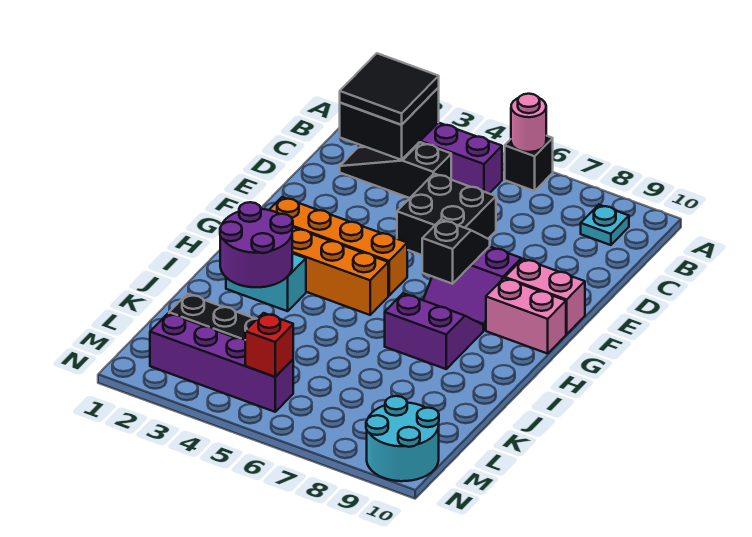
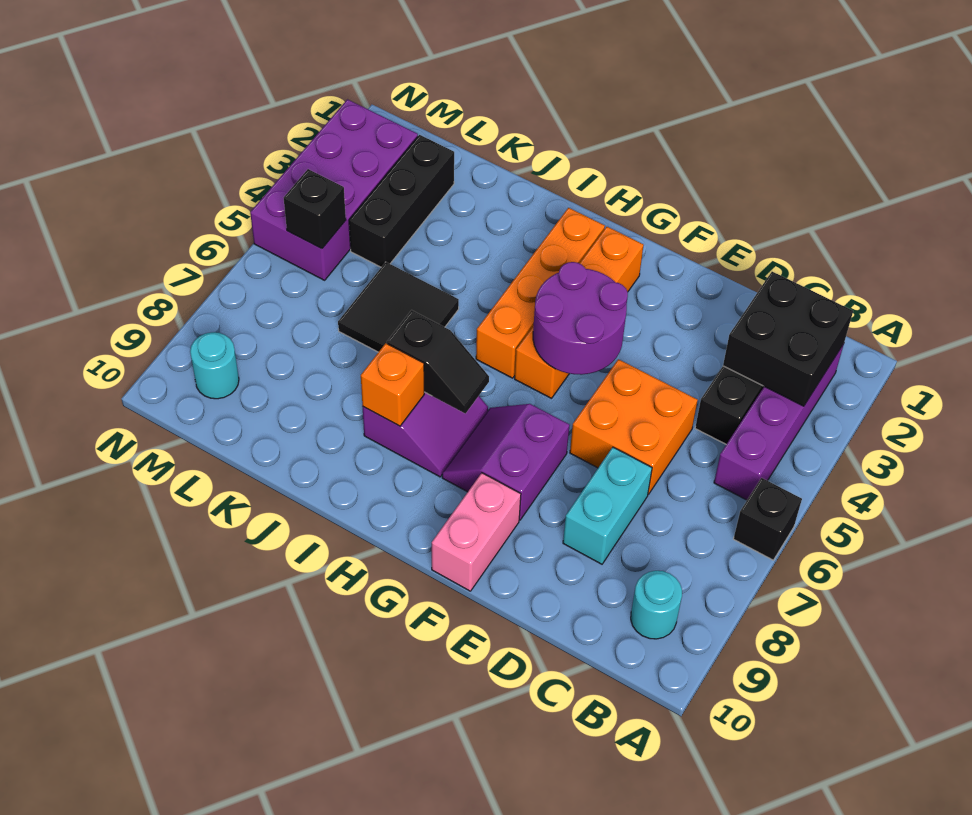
pink 1x1 round brick [511,94,546,152] -> none
black 2x2 tile [340,53,439,125] -> black 2x2 tile moved to [338,262,459,352]
cyan 1x1 plate [581,205,629,245] -> cyan 1x1 round brick [631,571,682,639]
black 2x2 brick [397,174,496,255] -> orange 2x2 brick [570,359,698,494]
black 1x2 slope [422,219,490,284] -> black 1x2 slope moved to [387,310,489,414]
pink 1x2 brick [486,278,566,354] -> none
cyan 1x2 brick [226,253,306,311] -> cyan 1x2 brick moved to [563,447,652,564]
purple 2x2 round brick [220,202,293,287] -> purple 2x2 round brick moved to [533,262,628,375]
none -> orange 1x1 brick [361,343,424,426]
purple 1x4 brick [150,313,293,412] -> purple 2x4 brick [250,99,418,280]
red 1x1 brick [245,313,293,377] -> black 1x1 brick [284,169,346,249]
cyan 2x2 round brick [366,396,439,481] -> cyan 1x1 round brick [190,332,239,399]

